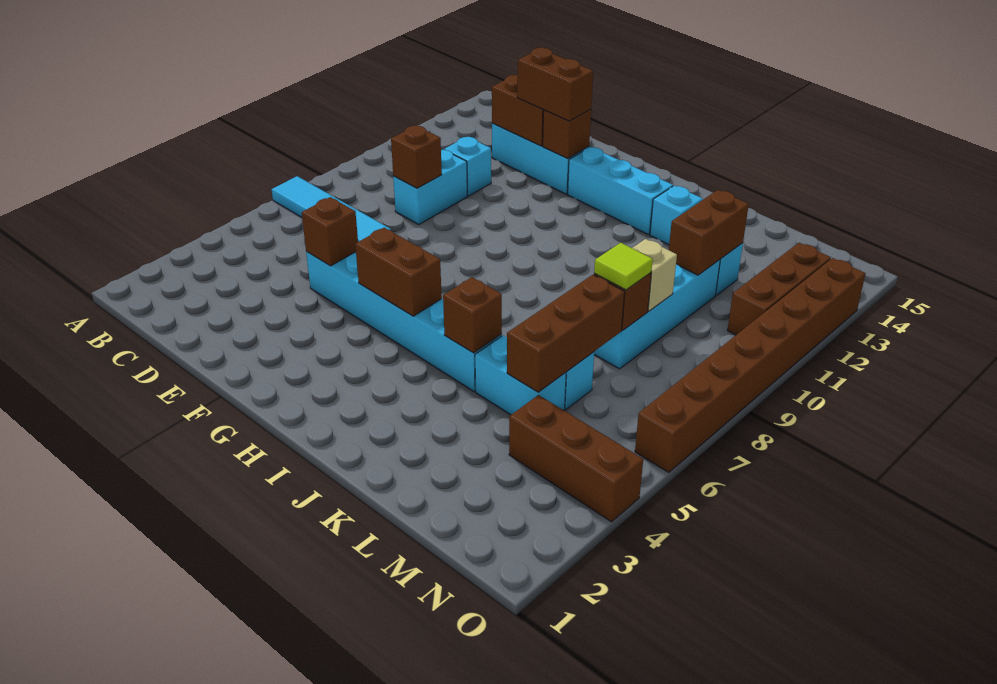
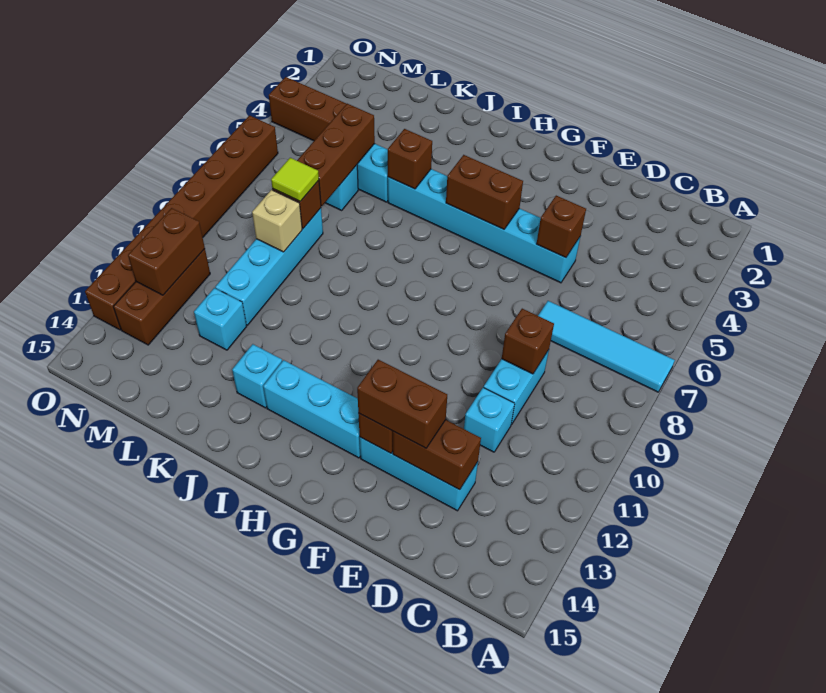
brown 1x2 brick [669,190,749,275] -> brown 1x2 brick moved to [128,208,205,295]

